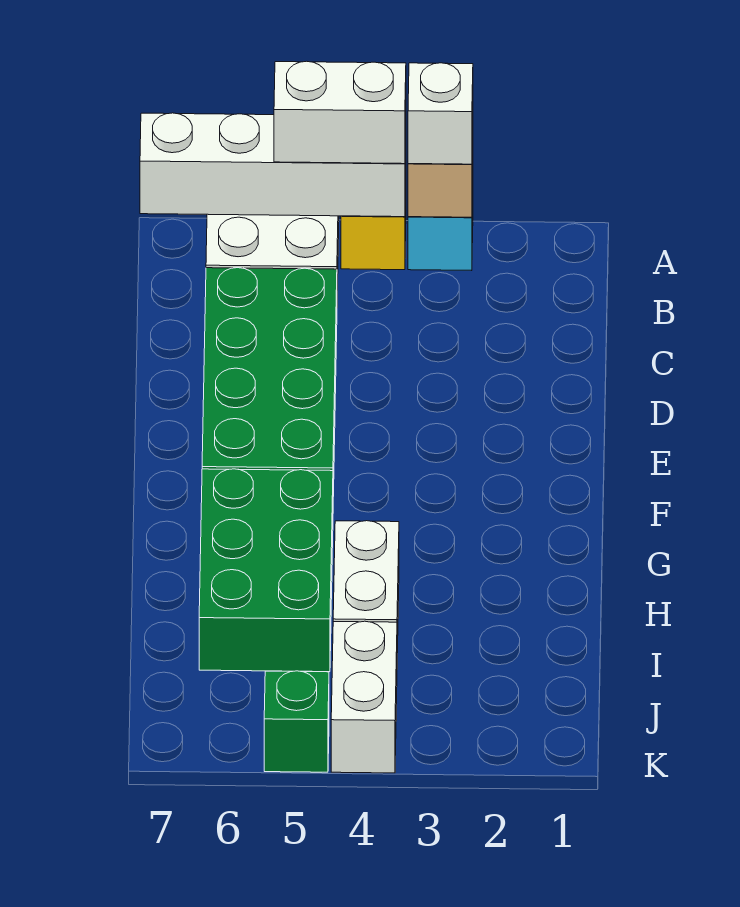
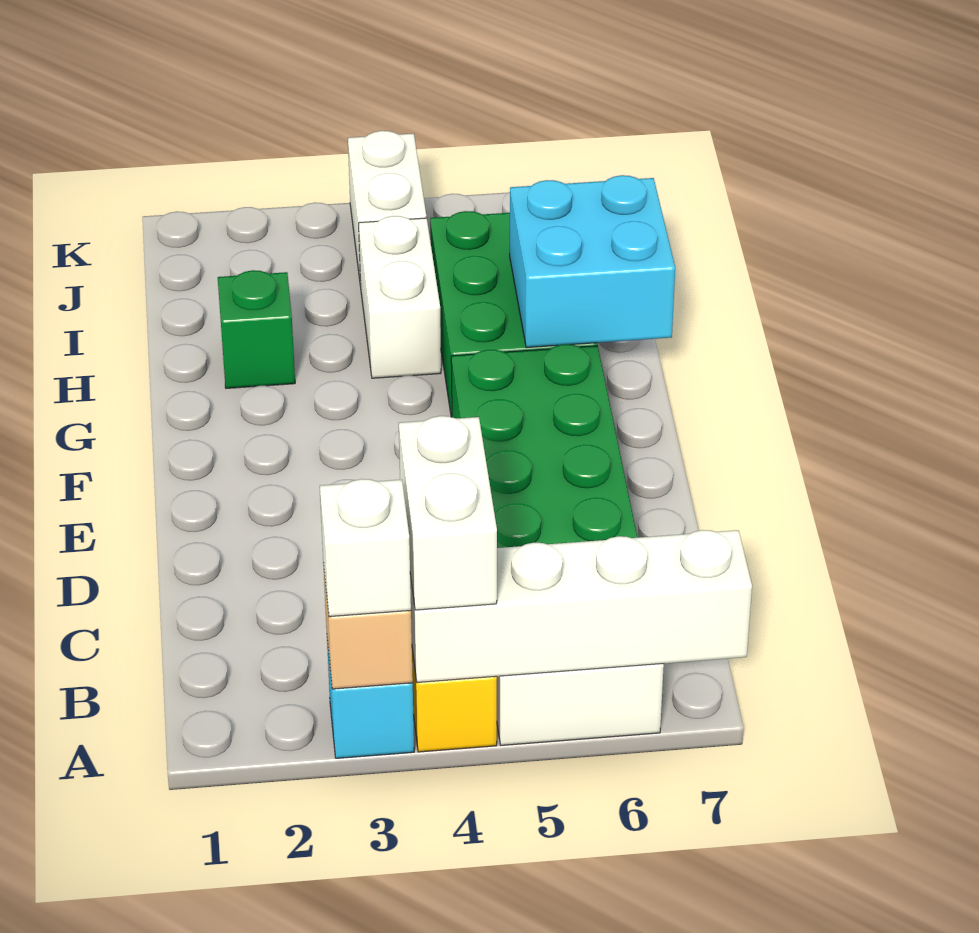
white 1x2 brick [274,61,406,164] -> white 1x2 brick turned to [399,416,497,610]
none -> cyan 2x2 brick [510,175,675,348]
green 1x1 brick [264,671,329,772] -> green 1x1 brick moved to [218,270,295,388]

